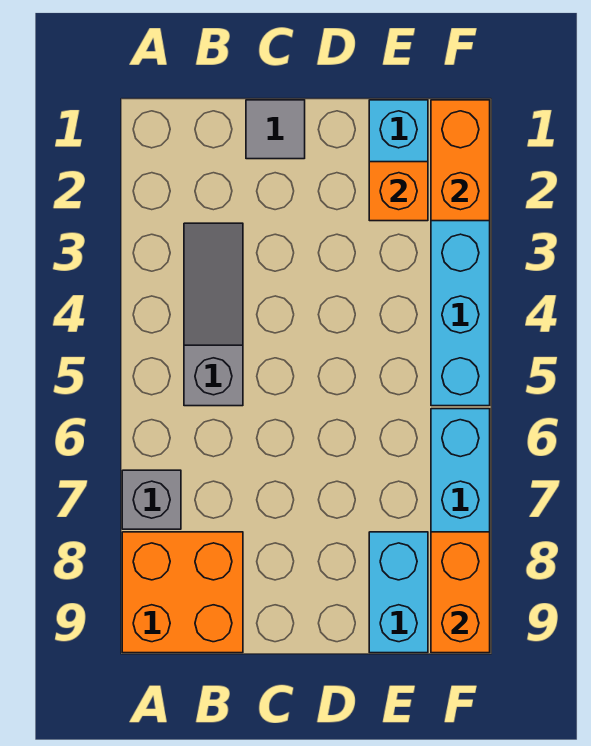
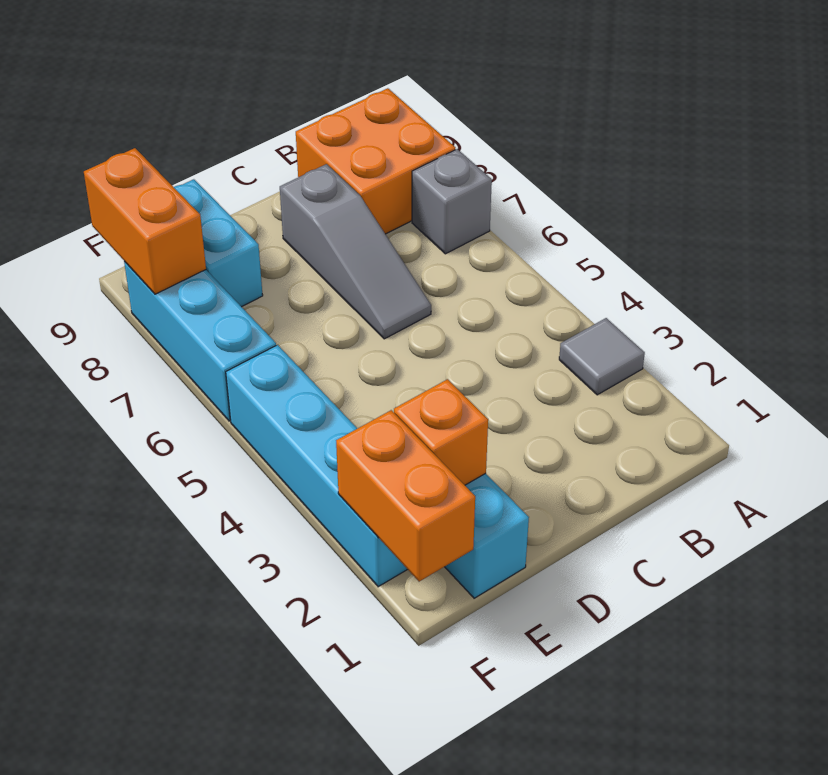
grey 1x3 slope [184,223,243,406] -> grey 1x3 slope moved to [280,164,431,339]
grey 1x1 tile [246,100,305,159] -> grey 1x1 tile moved to [559,318,645,395]

